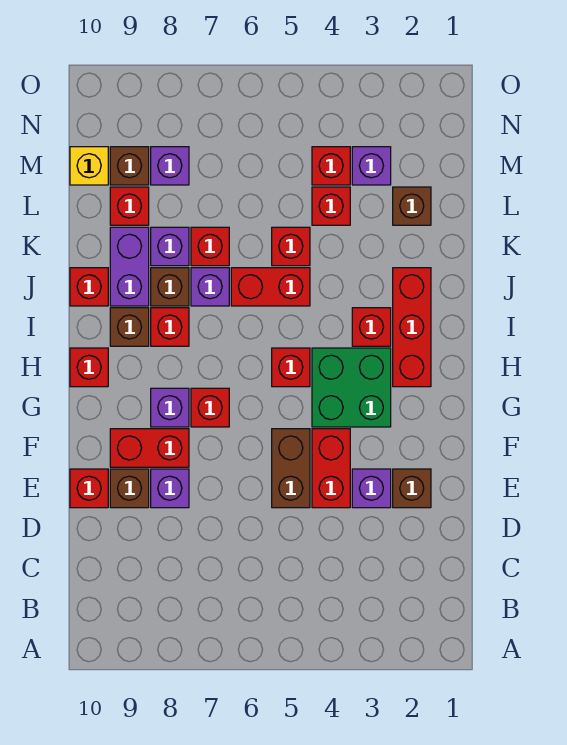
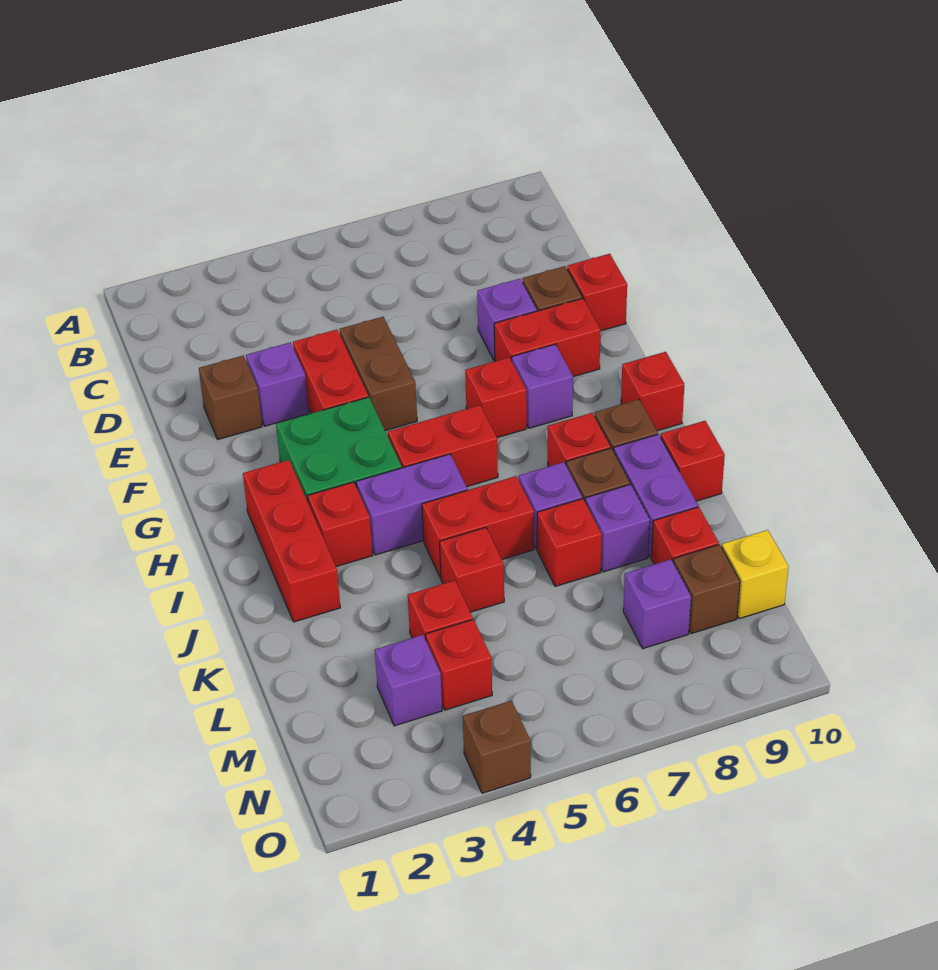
red 1x1 brick [272,348,310,387] -> red 1x2 brick [388,405,498,487]
none -> purple 1x2 brick [356,454,467,555]
brown 1x1 brick [393,187,431,225] -> brown 1x1 brick moved to [463,701,531,793]

